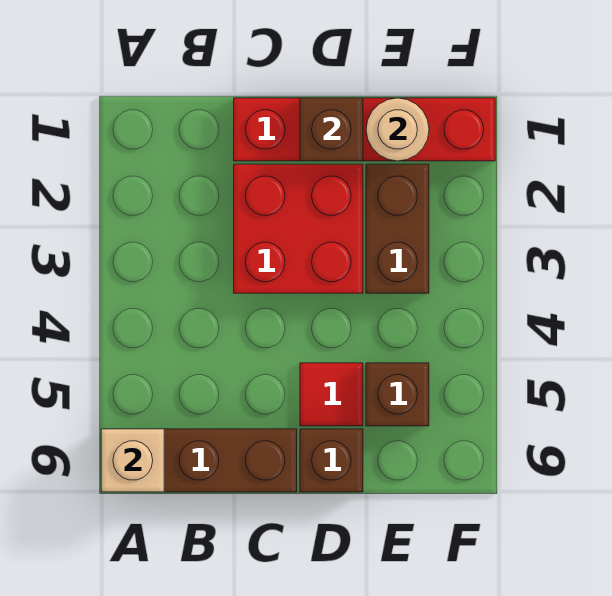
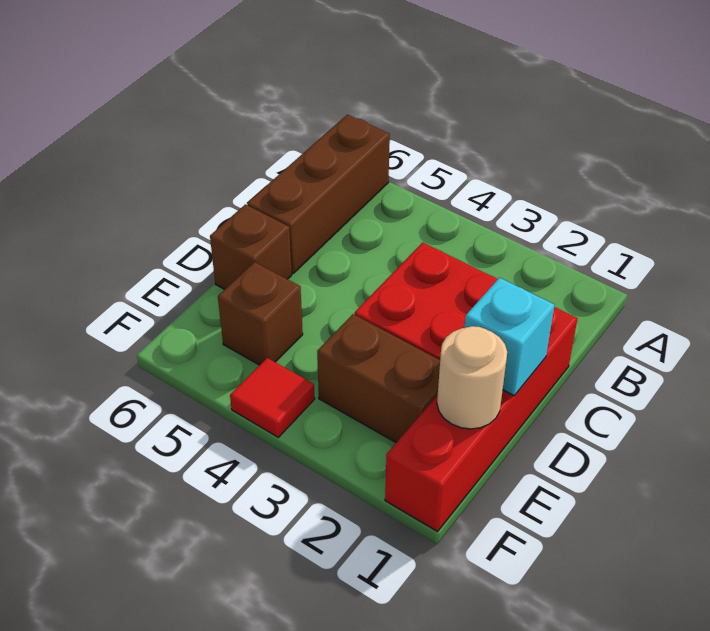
tan 1x1 brick [101,429,164,492] -> none
brown 1x1 brick [300,98,363,161] -> cyan 1x1 brick [464,278,555,395]
red 1x1 tile [300,363,363,426] -> red 1x1 tile moved to [230,358,315,437]

